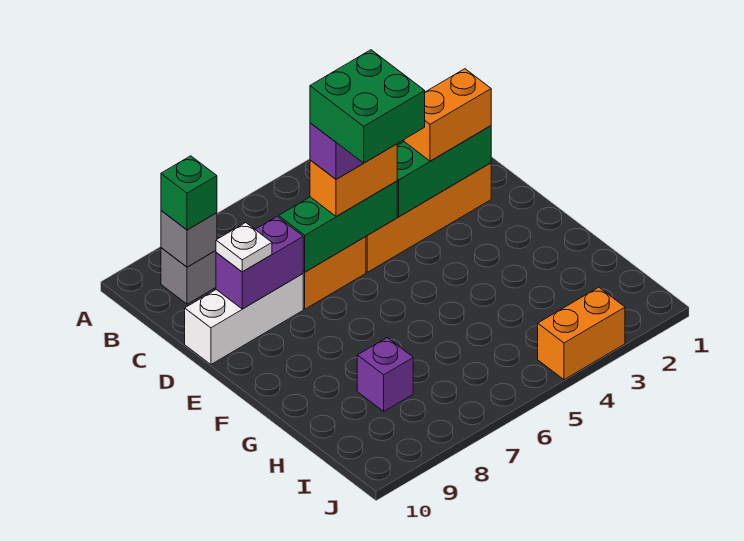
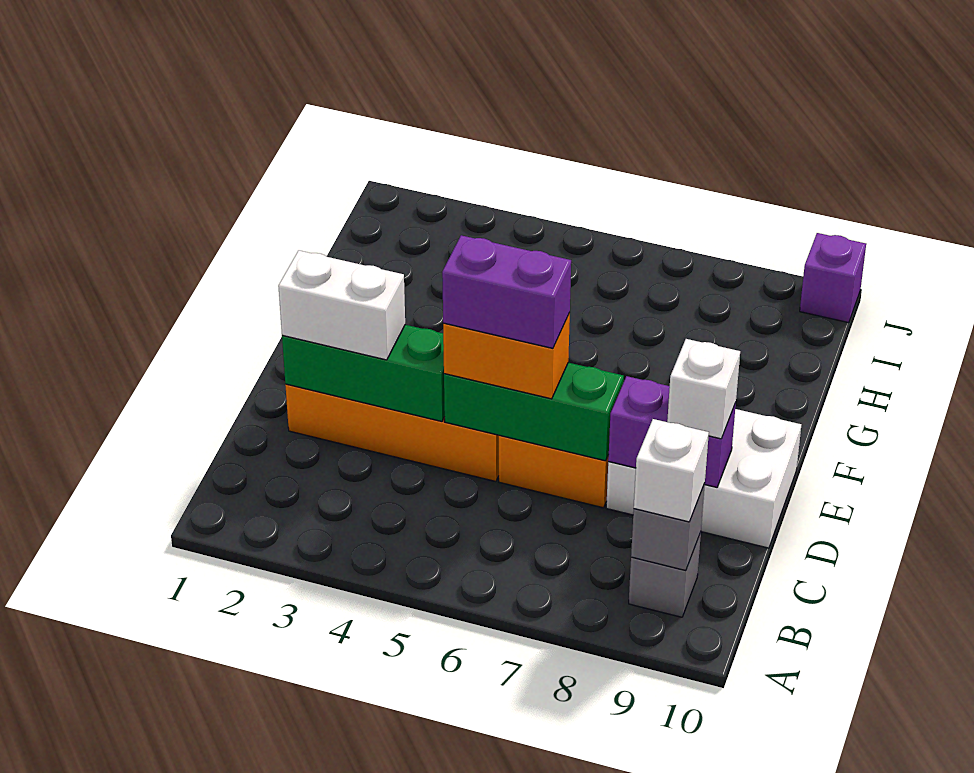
green 1x1 brick [161,156,217,230] -> white 1x1 brick [634,419,709,522]
orange 1x2 brick [404,69,491,161] -> white 1x2 brick [278,250,405,360]
green 2x2 brick [310,50,425,163] -> none
white 1x3 brick [185,274,303,364] -> white 2x3 brick [606,409,801,548]
white 1x1 plate [216,223,272,272] -> white 1x1 brick [667,339,740,439]
purple 1x1 brick [357,338,413,411] -> purple 1x1 brick moved to [800,233,866,323]
orange 1x2 brick [538,287,625,380] -> none

